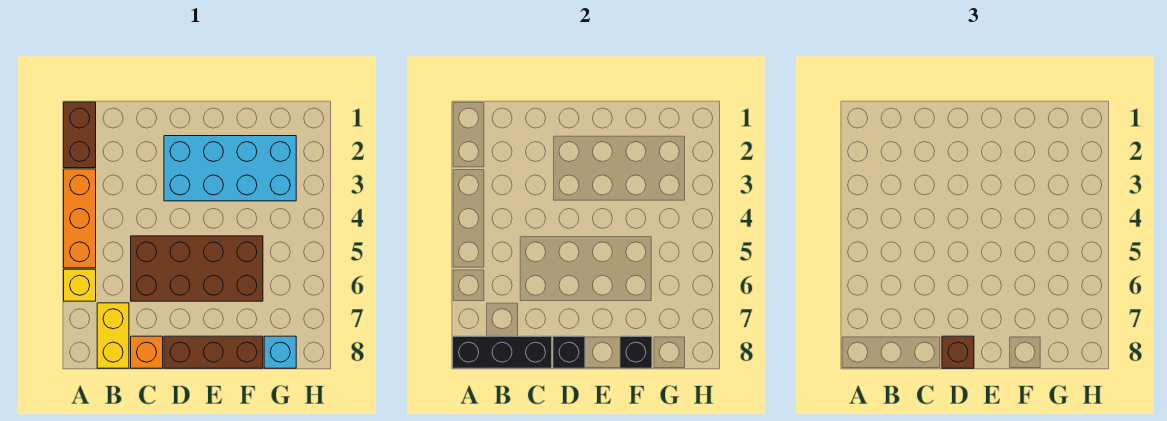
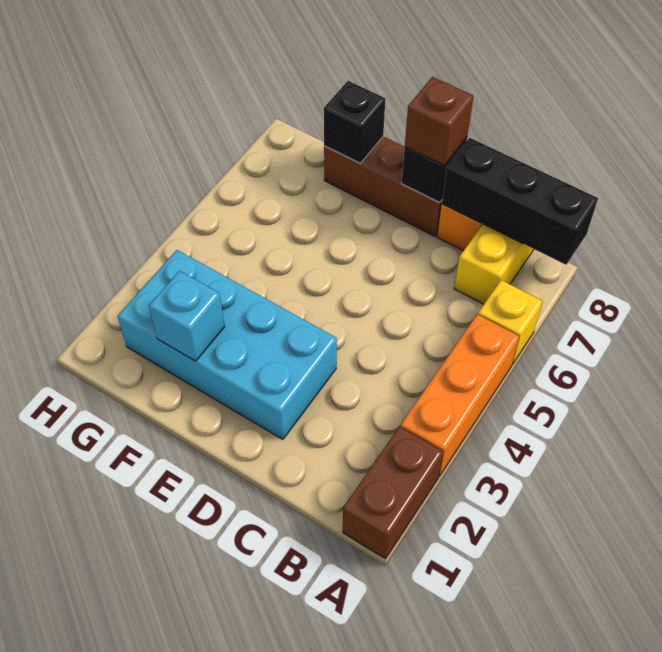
brown 2x4 brick [131,236,263,301] -> none
cyan 1x1 brick [264,336,296,368] -> cyan 1x1 brick moved to [149,271,225,361]

